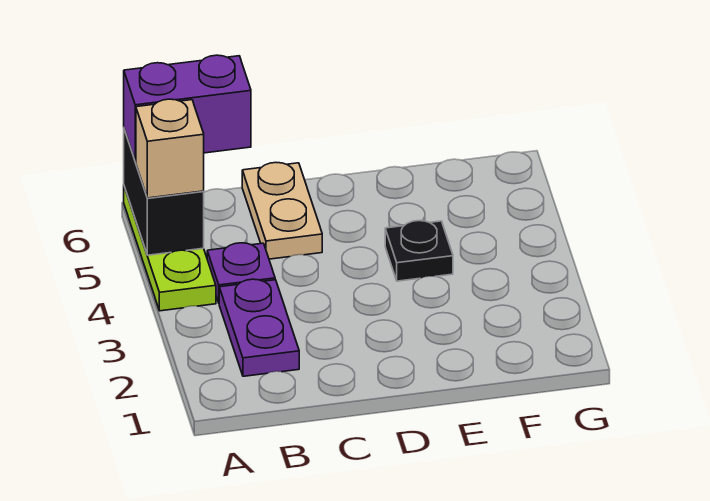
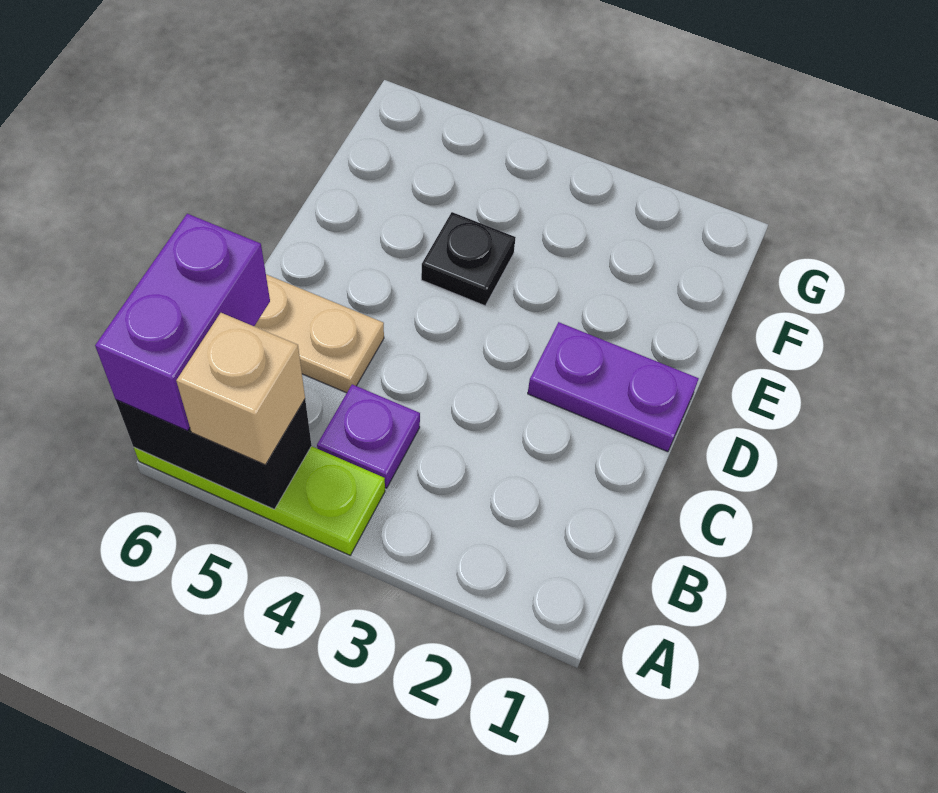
purple 1x2 plate [219,279,299,376] -> purple 1x2 plate moved to [528,322,699,452]

